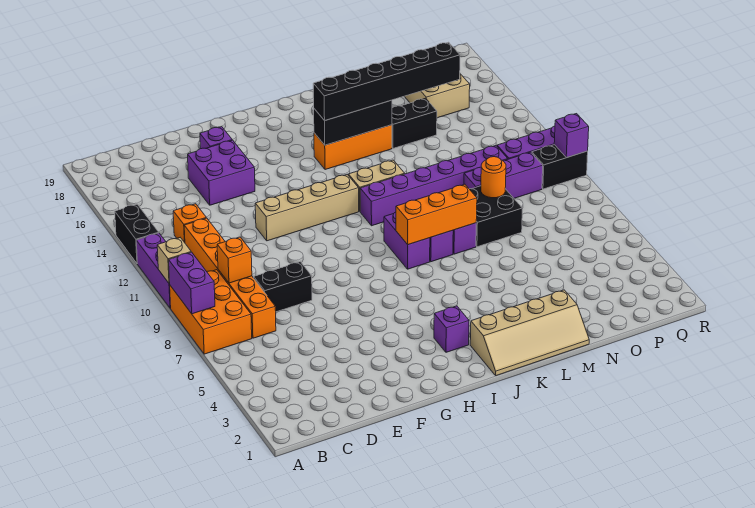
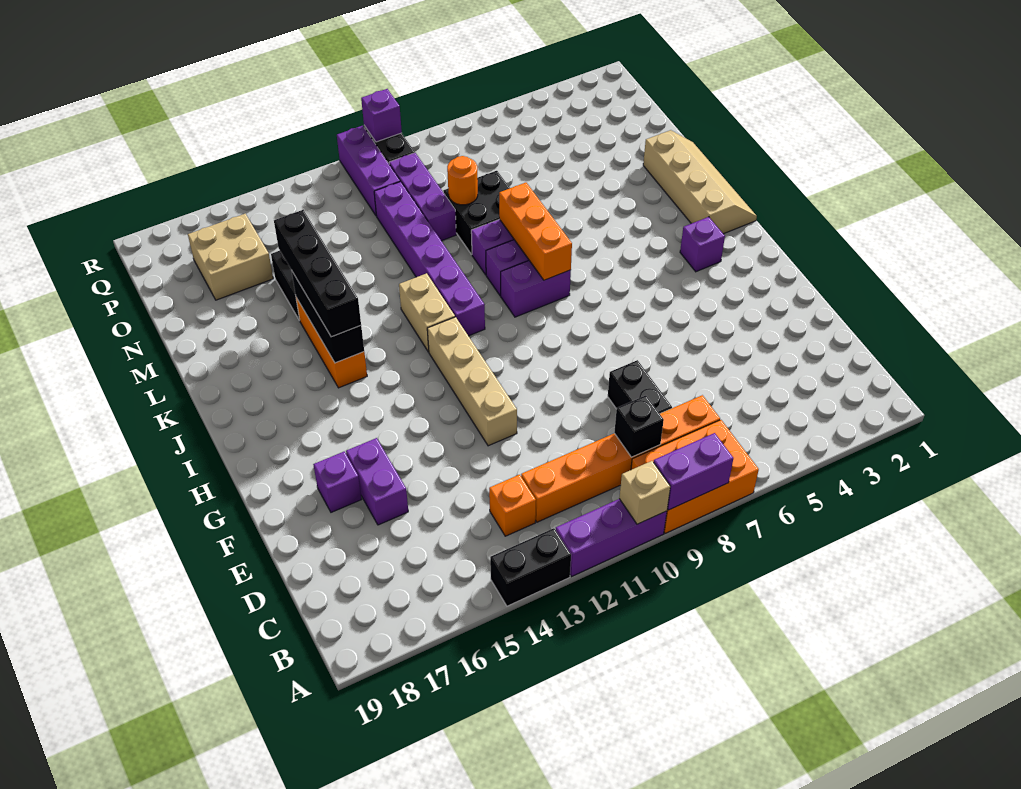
orange 1x1 brick [217,237,252,283] -> black 1x1 brick [614,396,664,457]
purple 2x2 brick [188,140,255,205] -> purple 1x2 brick [346,438,408,525]
black 1x6 brick [313,42,460,121] -> black 1x4 brick [274,210,361,337]

